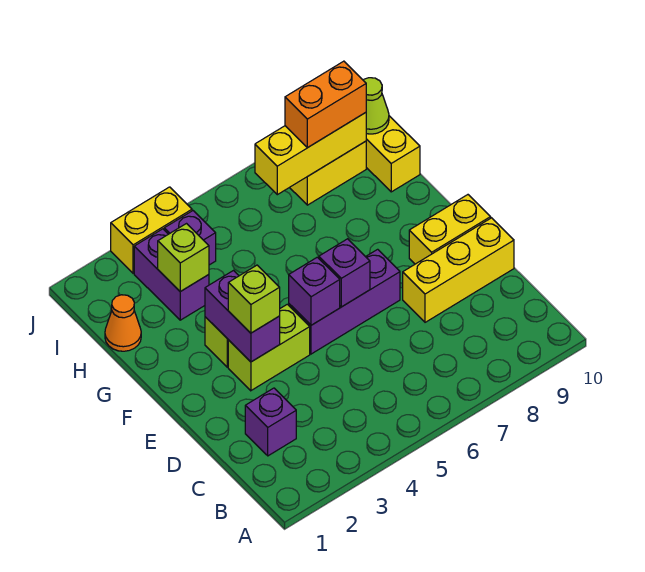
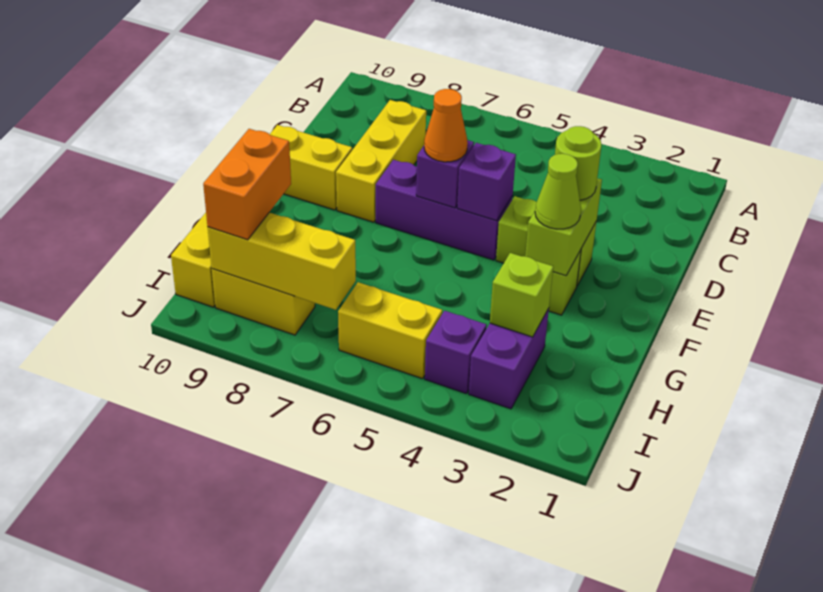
purple 1x1 brick [245,388,296,456] -> none
yellow 1x3 brick [403,218,514,322] -> yellow 1x3 brick turned to [336,100,426,222]
purple 1x2 brick [205,271,280,362] -> lime 1x2 brick [525,178,602,276]
lime 1x1 brick [228,265,280,333] -> lime 1x1 round brick [555,126,601,200]
orange 1x1 cone [105,295,141,351] -> orange 1x1 cone moved to [424,89,468,162]
orange 1x2 brick [285,61,366,148] -> orange 1x2 brick turned to [203,129,291,240]
lime 1x1 cone [363,78,389,134] -> lime 1x1 cone moved to [535,154,581,229]
yellow 1x2 brick [111,187,192,273] -> yellow 1x2 brick moved to [338,282,442,379]

